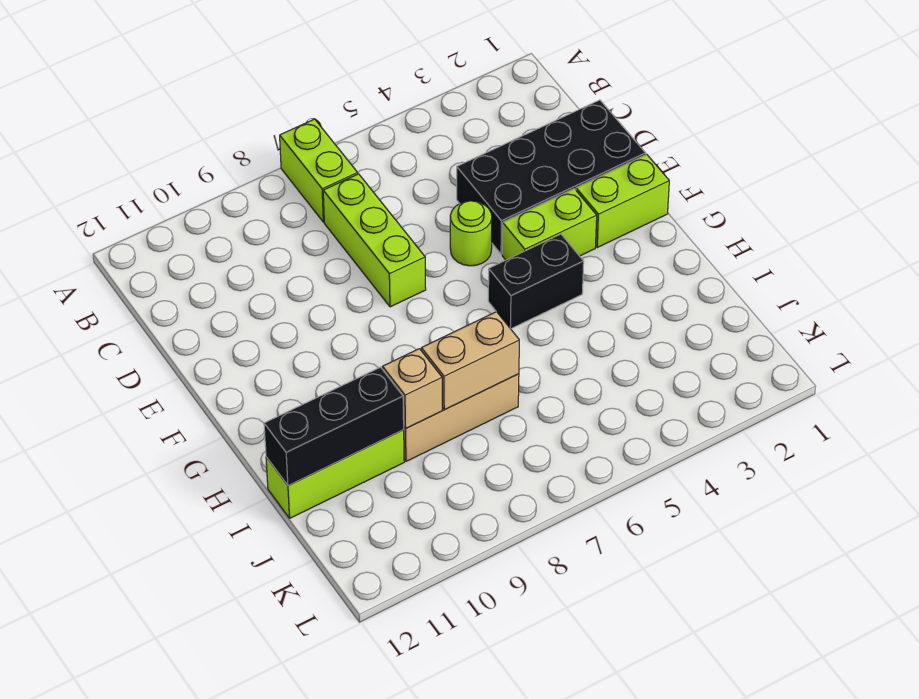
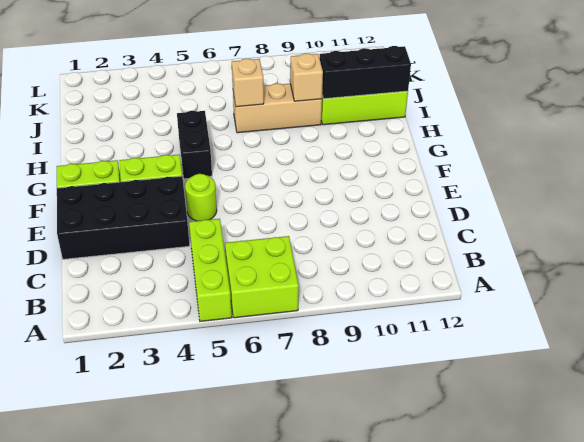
lime 1x2 brick [280,119,358,222] -> lime 2x2 brick [225,236,299,318]
lime 1x3 brick [323,174,426,307] -> lime 1x3 brick moved to [189,219,232,321]
black 1x2 brick [488,234,584,329] -> black 1x2 brick turned to [177,111,212,179]
tan 1x2 brick [421,312,519,410] -> tan 1x1 brick [232,59,264,107]

